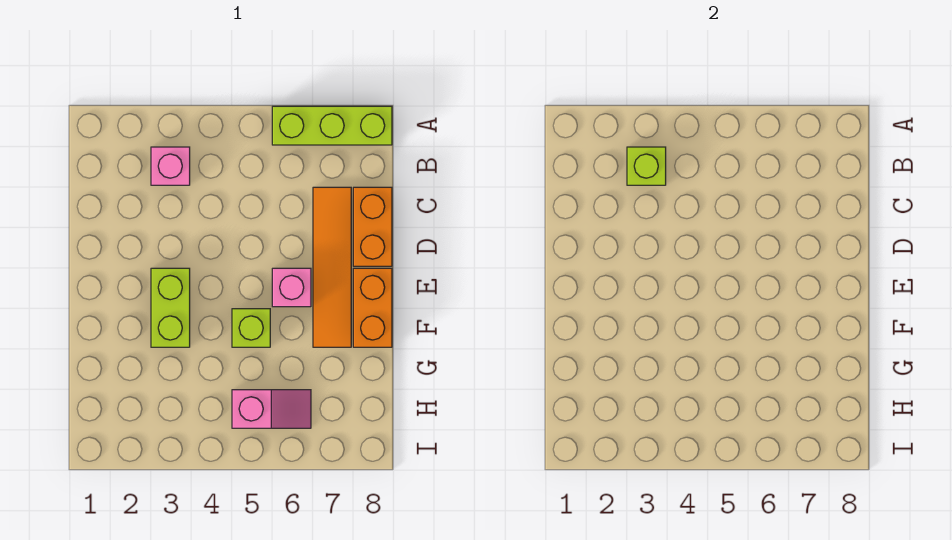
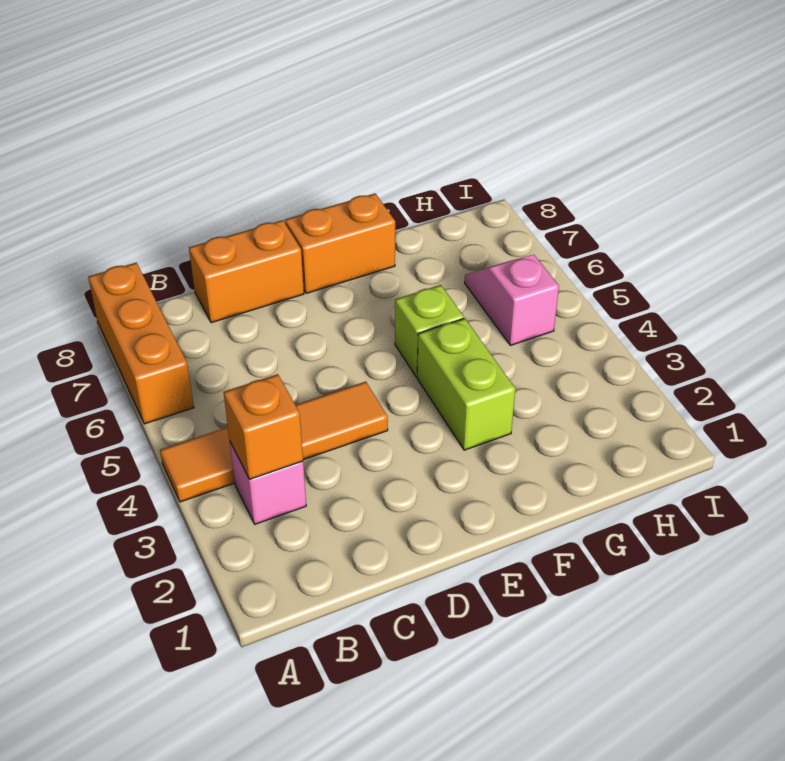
lime 1x3 brick [272,106,392,145] -> orange 1x3 brick [88,263,194,424]
lime 1x1 brick [627,147,666,185] -> orange 1x1 brick [224,374,303,479]
orange 1x4 tile [313,187,351,347] -> orange 1x4 tile moved to [160,382,388,502]
lime 1x2 brick [151,268,190,347] -> lime 1x2 brick turned to [417,318,515,450]
pink 1x1 brick [272,268,311,307] -> none

